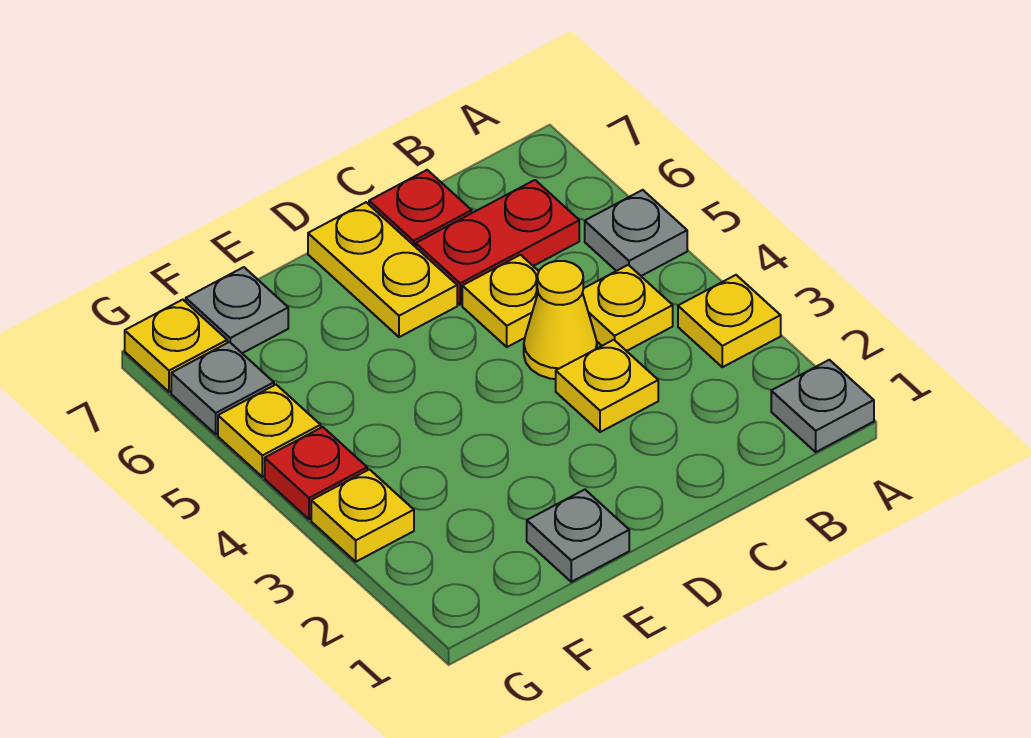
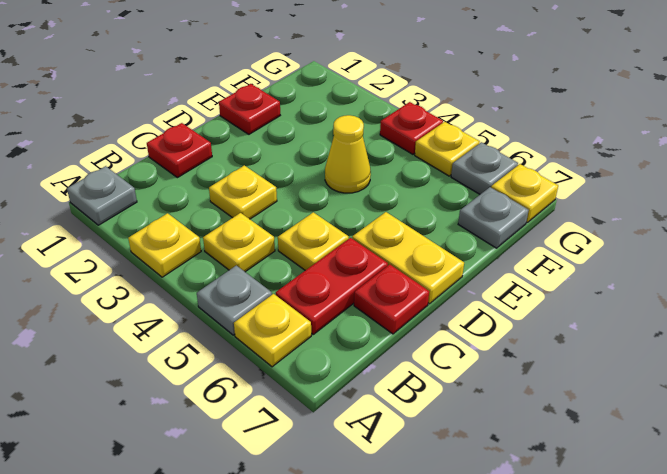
none -> red 1x1 plate [147,123,212,178]
yellow 1x1 cone [524,261,597,379] -> yellow 1x1 cone moved to [325,115,371,193]
grey 1x1 plate [527,490,629,582] -> red 1x1 plate [219,84,280,134]
yellow 1x1 plate [311,469,414,562] -> yellow 1x1 plate moved to [234,294,311,367]

